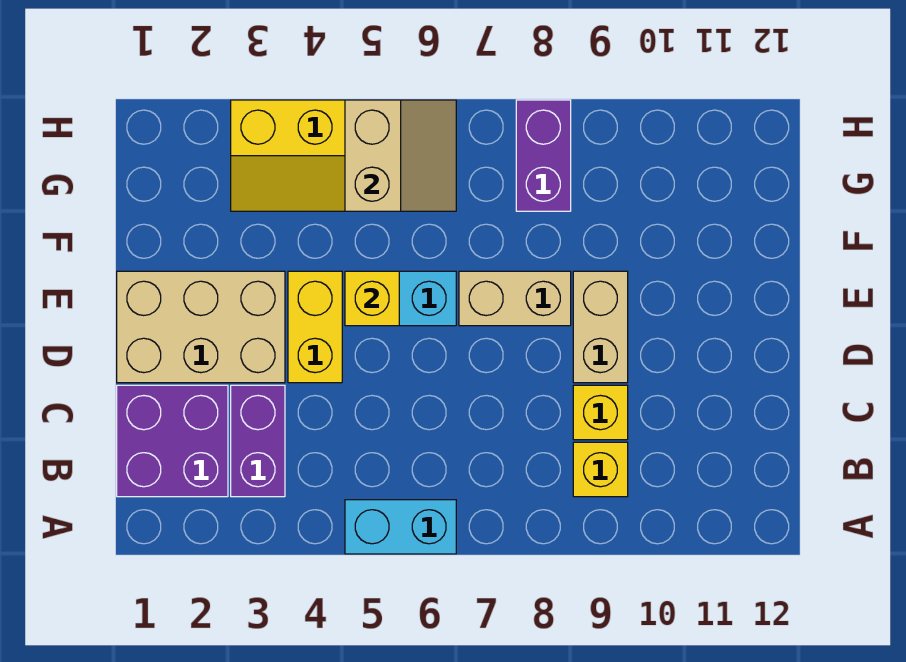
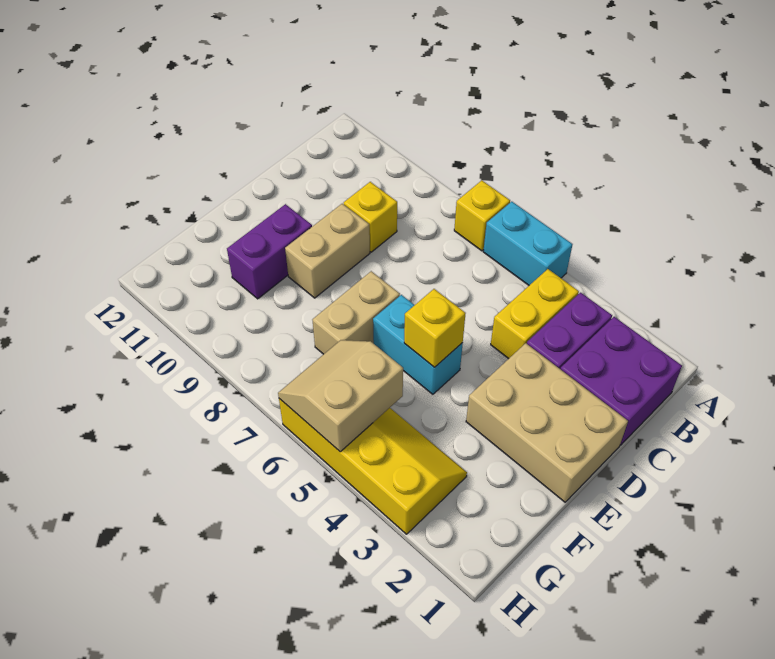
yellow 1x1 brick [573,442,628,497] -> yellow 1x1 brick moved to [454,180,510,251]
yellow 1x2 brick [288,271,342,383] -> yellow 1x2 brick moved to [491,269,579,359]
tan 1x2 brick [459,271,571,326] -> tan 1x2 brick turned to [313,271,400,354]
purple 1x2 brick [516,100,571,211] -> purple 1x2 brick moved to [227,204,312,299]

